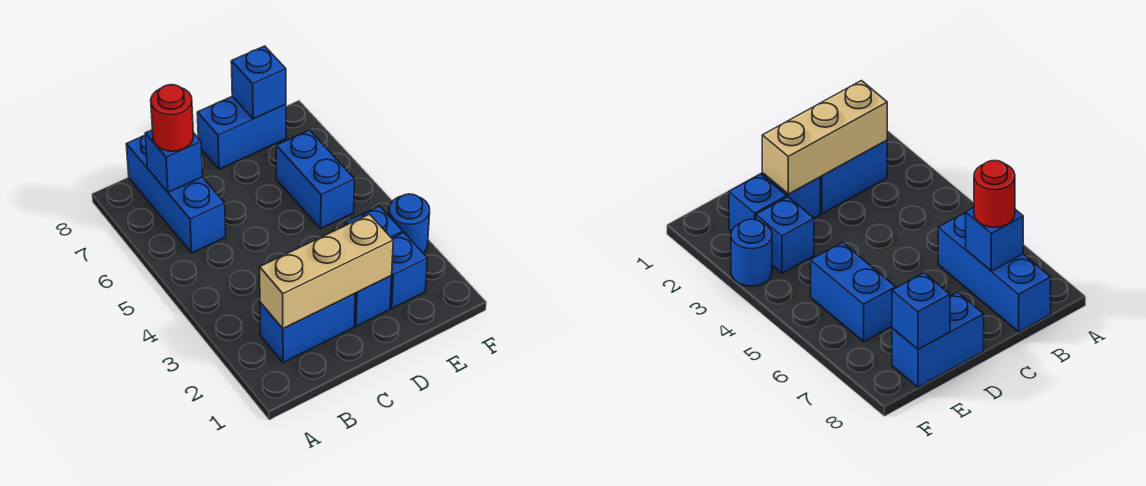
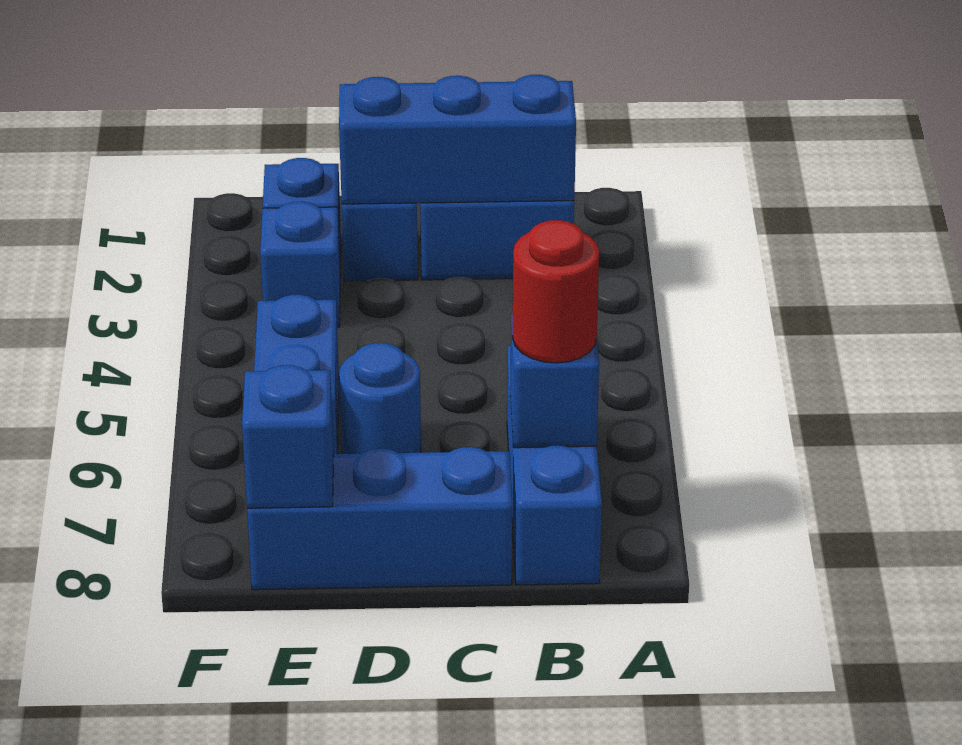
tan 1x3 brick [260,214,393,329] -> blue 1x3 brick [339,75,576,204]
blue 1x2 brick [197,96,286,169] -> blue 1x3 brick [247,447,512,590]
blue 1x1 round brick [389,194,430,253] -> blue 1x1 round brick moved to [339,343,421,454]

